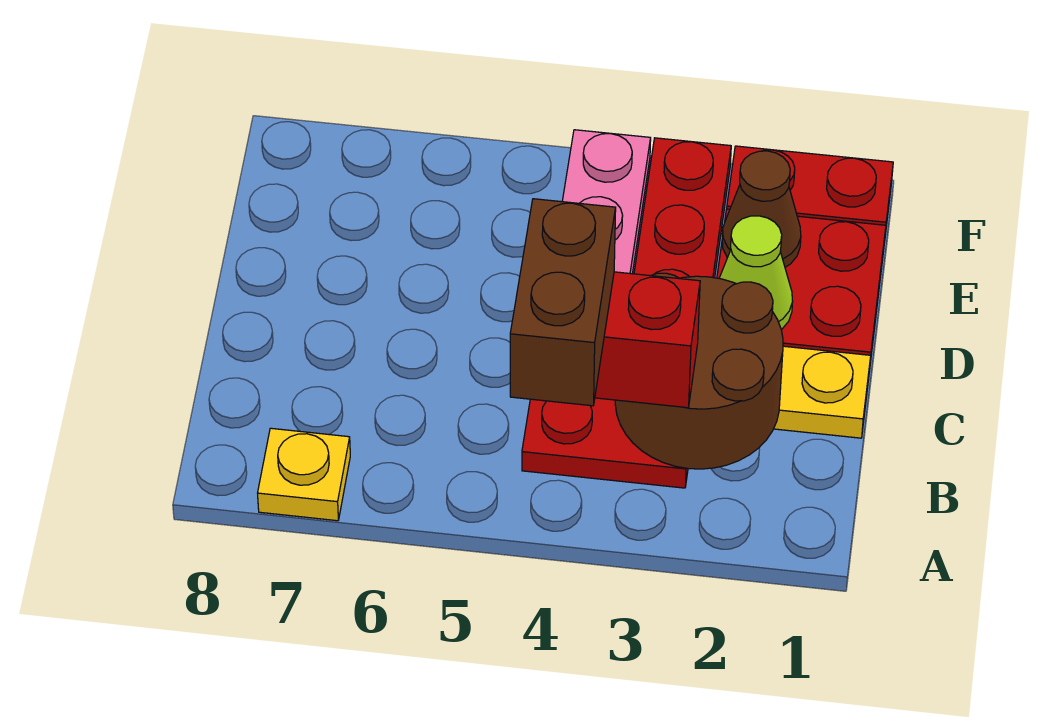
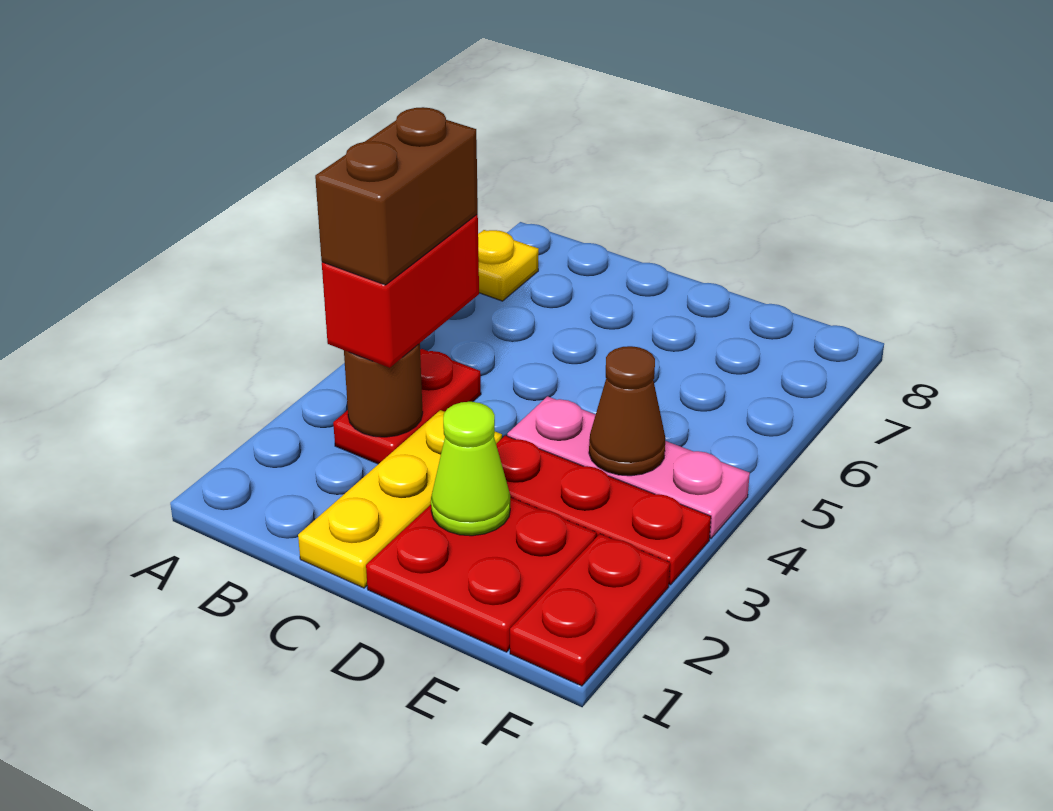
brown 1x2 brick [510,199,616,406] -> brown 1x2 brick turned to [315,107,478,285]
brown 2x2 round brick [615,273,783,469] -> brown 1x1 round brick [344,343,423,437]
brown 1x1 cone [722,151,801,267] -> brown 1x1 cone moved to [589,346,666,476]

